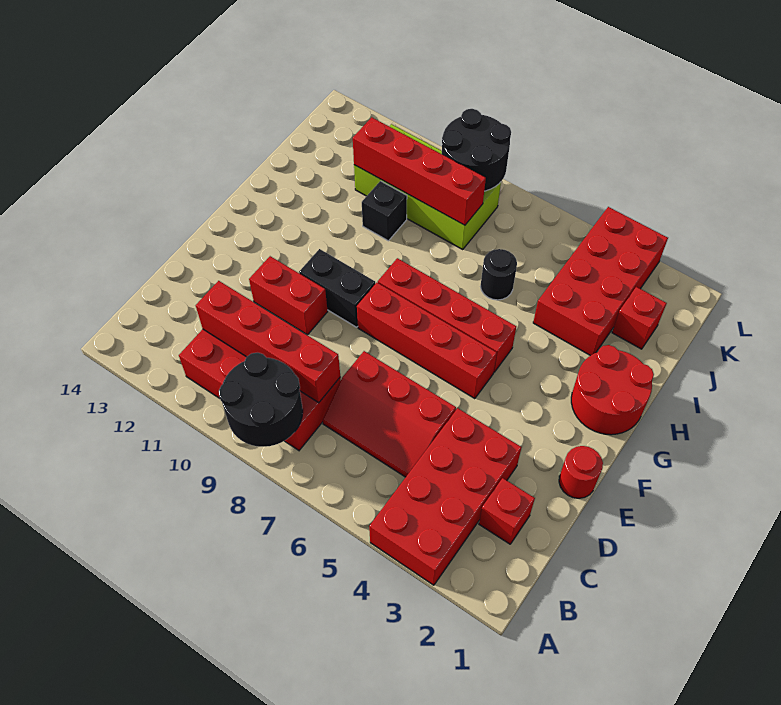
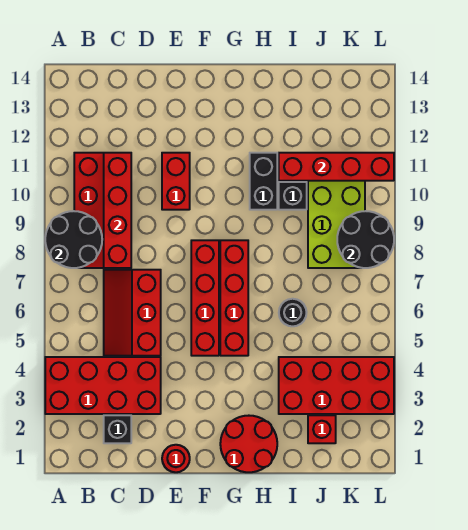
red 1x1 brick [479,478,535,544] -> black 1x1 brick [104,415,131,443]
black 1x2 brick [299,249,375,327] -> black 1x2 brick moved to [250,153,277,210]
red 1x4 brick [353,117,486,225] -> red 1x4 brick turned to [279,153,394,181]

